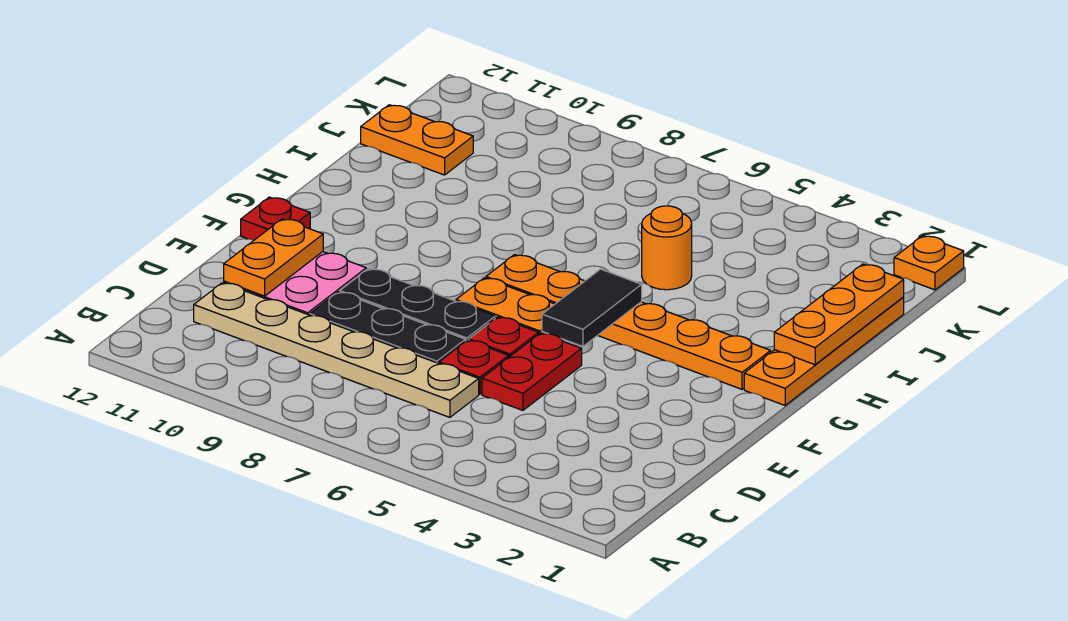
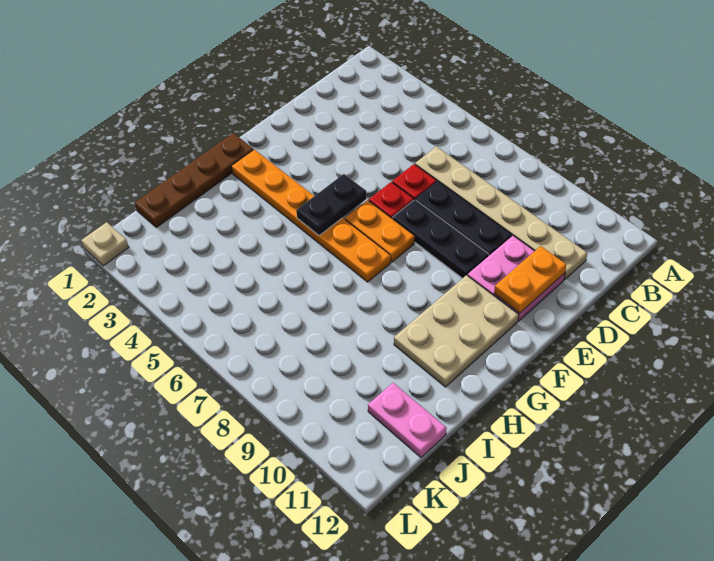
red 1x2 plate [482,333,582,410] -> none
black 1x2 tile [542,269,642,346] -> black 1x2 plate [296,174,366,236]
none -> tan 2x3 plate [394,275,519,387]
red 1x1 plate [241,197,310,240] -> none
orange 1x4 plate [744,297,904,405] -> brown 1x4 plate [135,133,253,227]
orange 1x3 plate [774,264,904,365] -> none
orange 1x1 round brick [642,206,692,290] -> none
orange 1x2 plate [361,105,473,175] -> pink 1x2 plate [368,383,446,457]
orange 1x1 plate [894,236,964,290] -> tan 1x1 plate [81,222,129,266]

